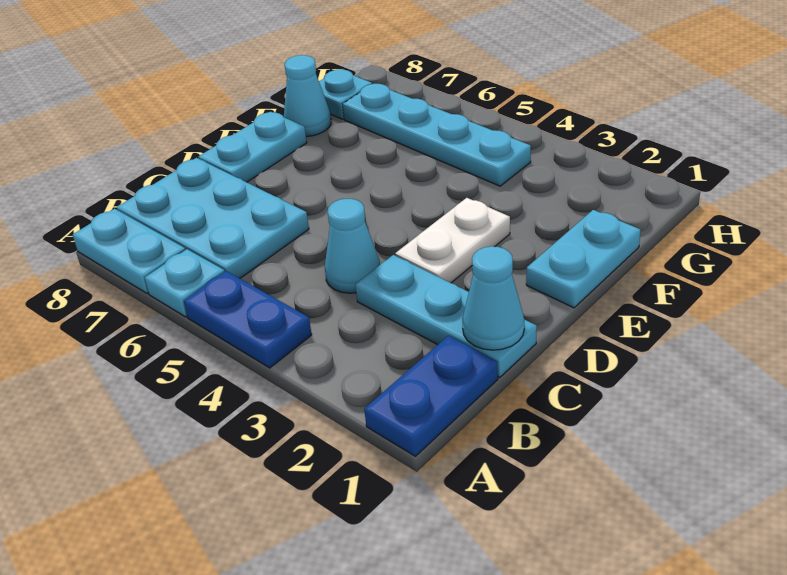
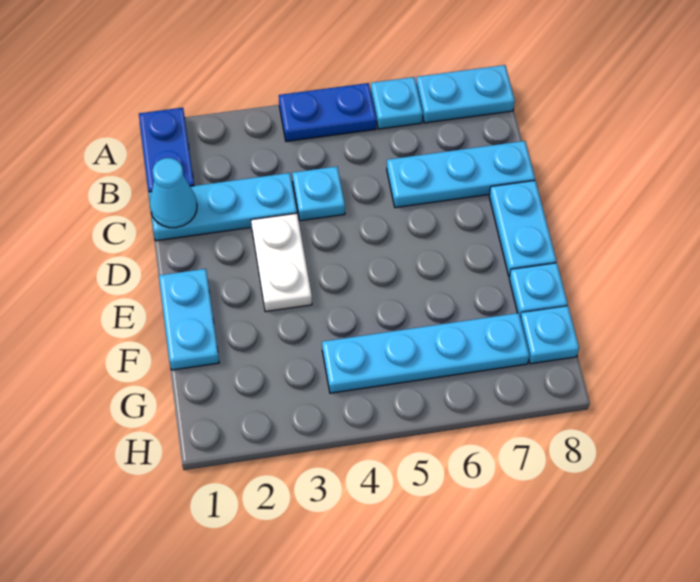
cyan 2x3 plate [117,158,309,278] -> cyan 1x3 plate [387,141,535,208]
cyan 1x1 cone [325,199,380,293] -> cyan 1x1 plate [292,166,345,221]
cyan 1x1 cone [284,55,331,136] -> cyan 1x1 plate [509,263,568,317]

